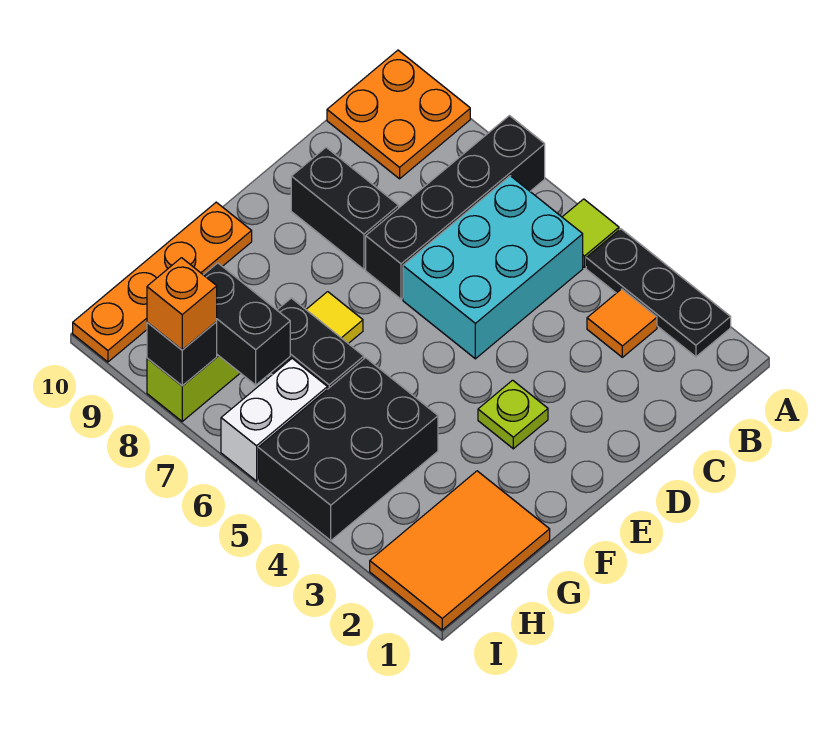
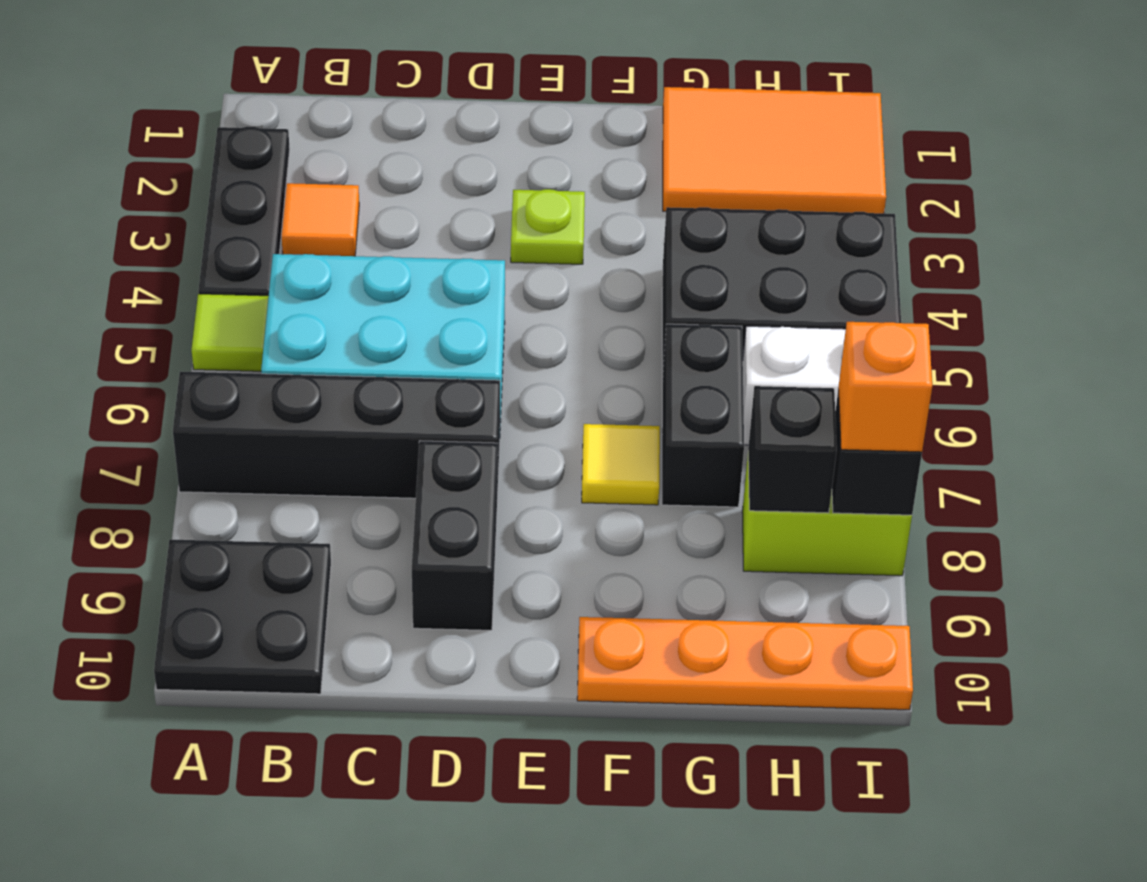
orange 2x2 plate [327,50,470,179] -> black 2x2 plate [154,539,331,694]
black 1x2 brick [204,263,290,385] -> black 1x1 brick [748,386,837,513]

